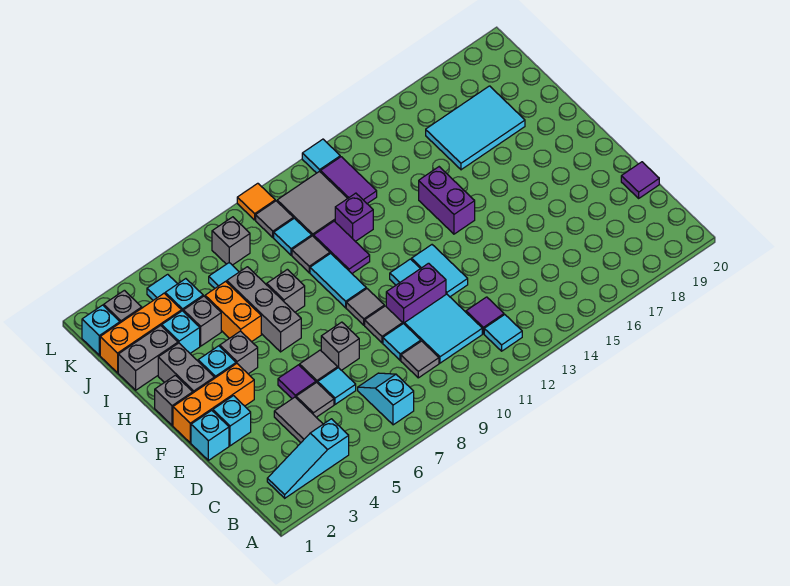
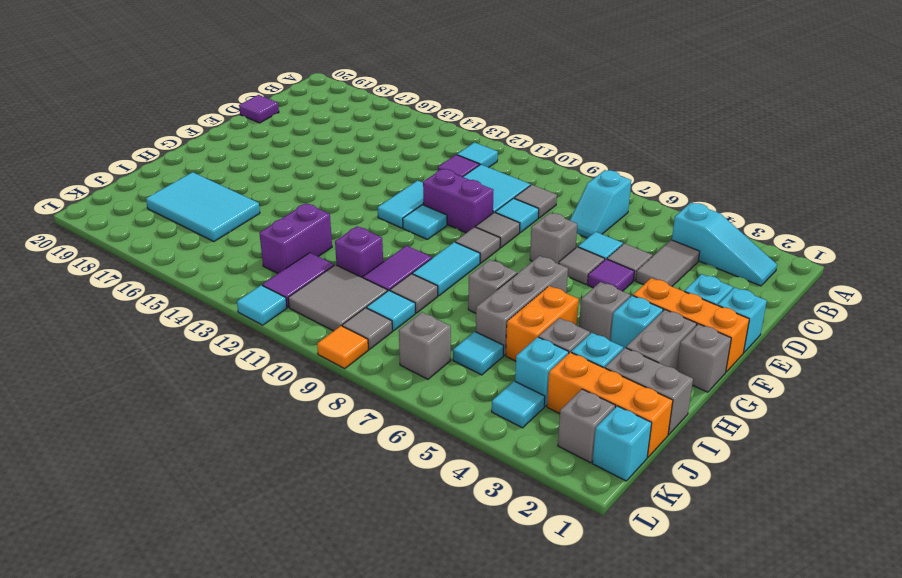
purple 1x2 brick [419,167,475,234] -> purple 1x2 brick moved to [259,203,332,273]

